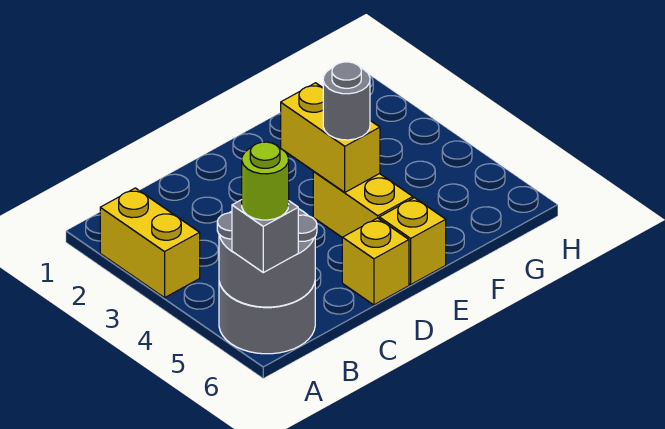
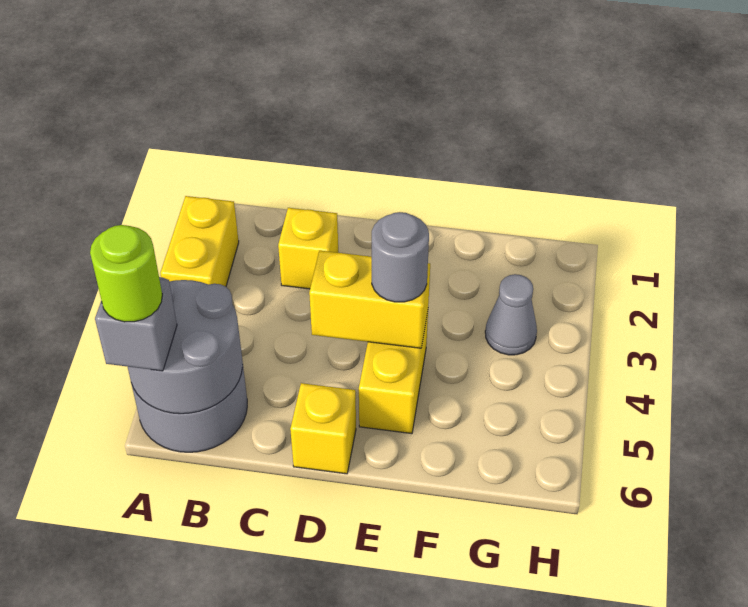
yellow 1x2 brick [281,83,380,192] -> yellow 1x2 brick turned to [309,251,430,348]
yellow 1x1 brick [379,198,446,284] -> yellow 1x1 brick moved to [278,208,338,289]
none -> grey 1x1 cone [485,274,537,355]

